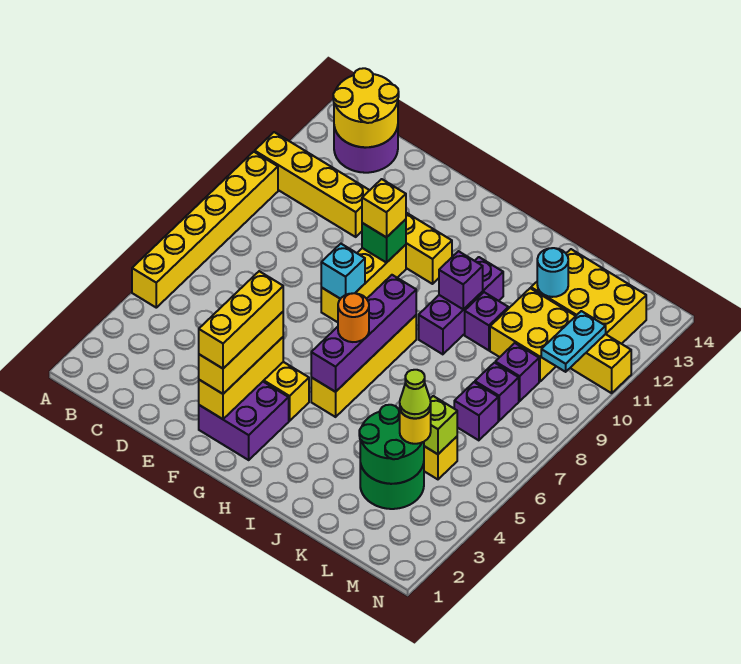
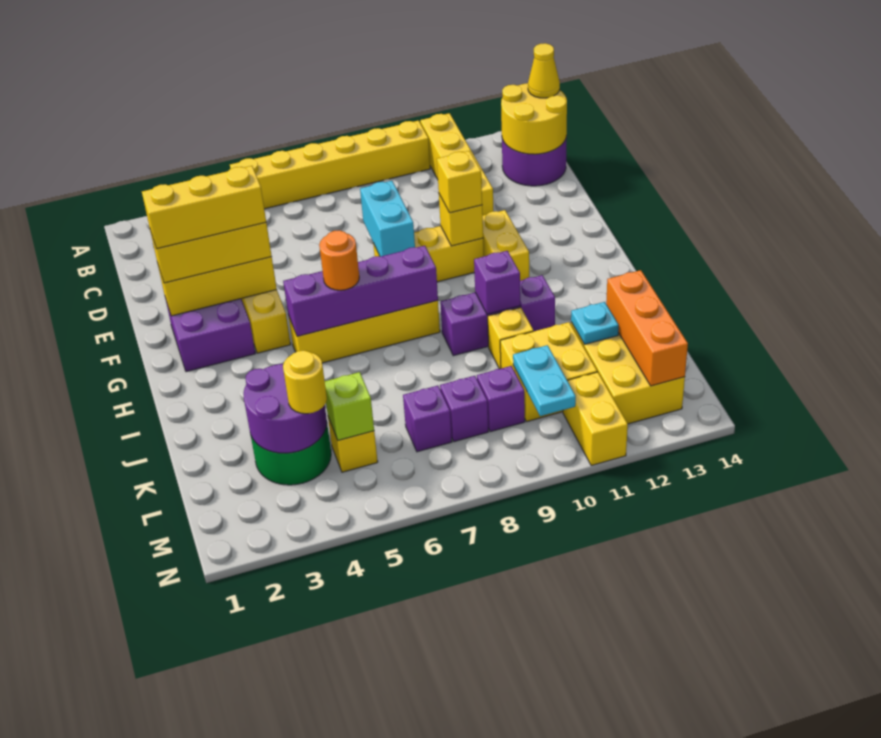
none -> yellow 1x1 cone [528,43,560,98]
cyan 1x1 brick [321,244,365,299] -> cyan 1x2 brick [360,181,415,256]
green 1x1 brick [362,219,406,263] -> yellow 1x1 brick [439,194,483,246]
purple 1x1 brick [465,292,508,350] -> yellow 1x1 brick [488,307,533,369]
green 2x2 round brick [359,405,424,484] -> purple 2x2 round brick [244,364,327,453]
cyan 1x1 round brick [537,248,568,297] -> cyan 1x1 plate [571,302,619,344]
none -> orange 1x3 brick [606,270,688,386]
lime 1x1 cone [400,370,431,418] -> none
cyan 1x2 plate [541,311,606,372] -> cyan 1x2 plate turned to [513,345,576,416]

